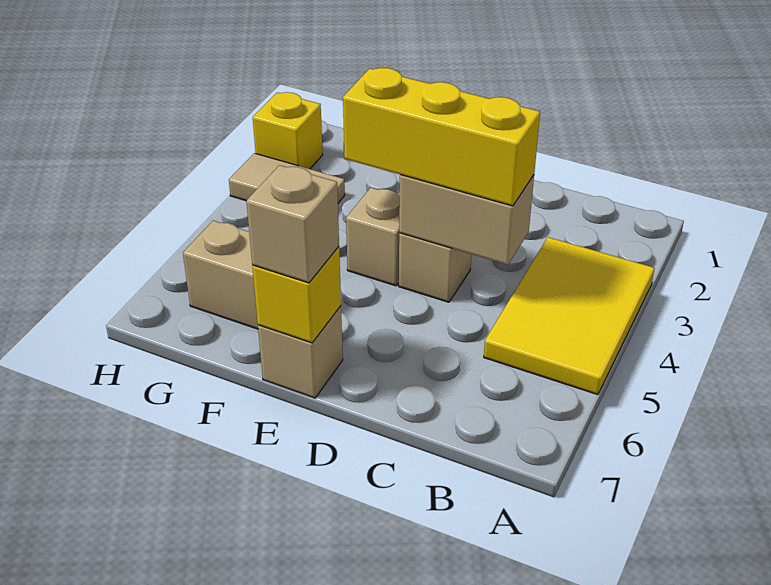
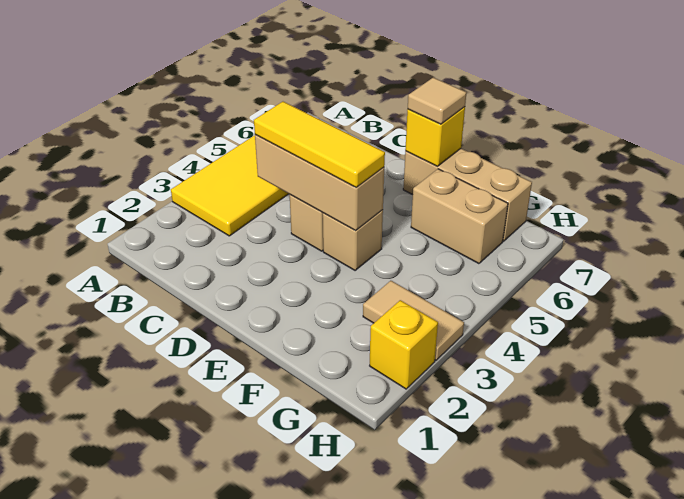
tan 1x2 brick [399,175,534,265] -> tan 1x3 brick [255,135,384,230]
yellow 1x3 brick [343,68,540,206] -> yellow 1x3 tile [254,102,385,187]
tan 1x1 brick [258,306,343,398] -> tan 1x3 brick [403,149,532,241]
tan 1x1 brick [246,165,339,283] -> tan 1x1 tile [408,78,467,124]

